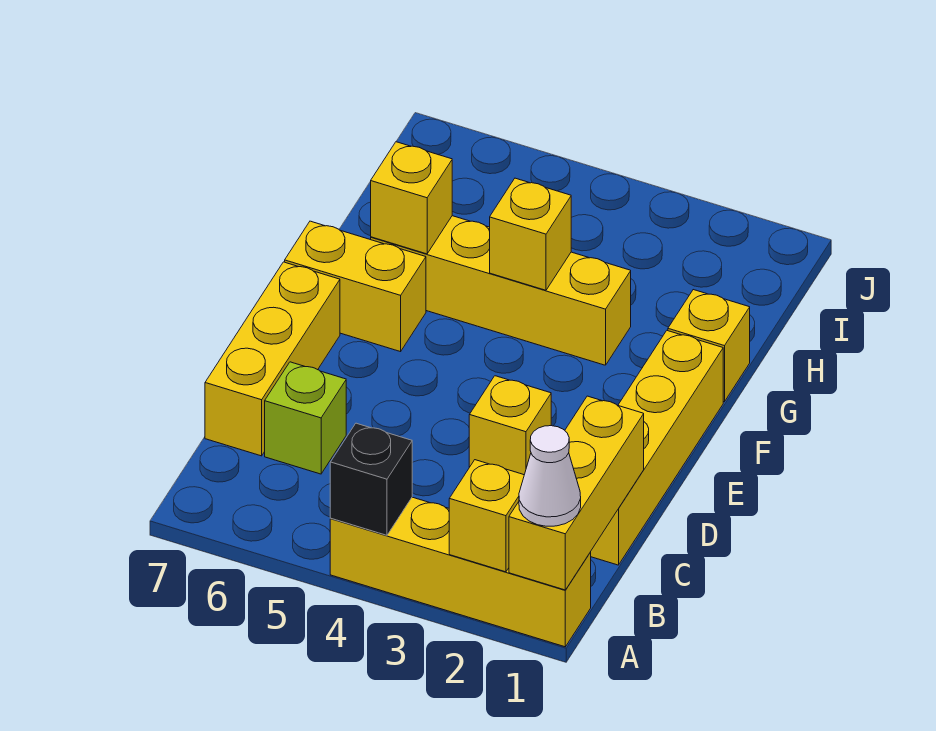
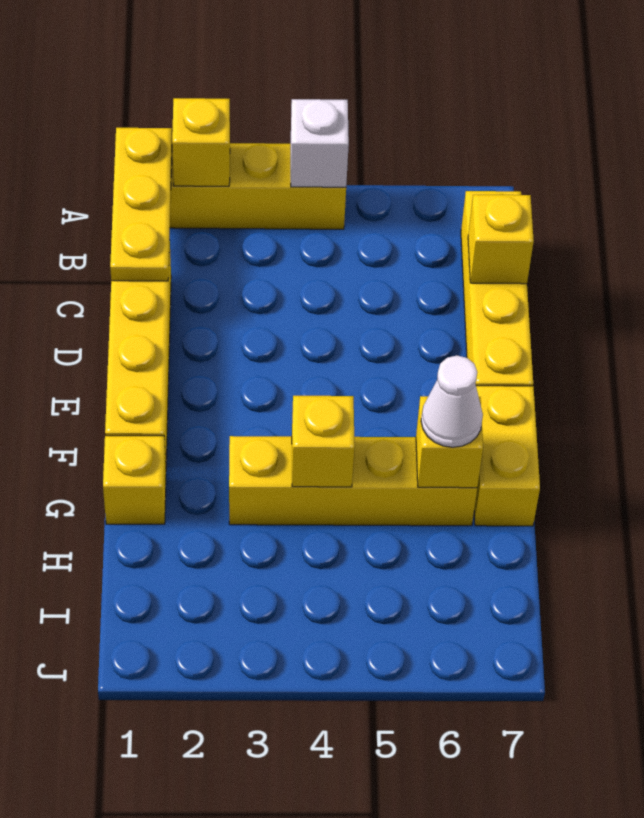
yellow 1x3 brick [509,396,644,590] -> yellow 1x3 plate [110,128,172,281]
white 1x1 cone [519,426,581,526] -> white 1x1 cone moved to [421,356,483,447]
black 1x1 brick [330,423,412,535] -> white 1x1 brick [291,99,349,187]
lime 1x1 brick [265,362,346,474] -> none
yellow 1x3 brick [205,262,340,456] -> yellow 1x4 brick [461,191,533,386]
yellow 1x1 brick [469,376,551,475] -> yellow 1x1 brick moved to [468,195,534,284]
yellow 1x2 brick [285,221,426,352] -> yellow 1x2 brick turned to [474,386,540,526]

